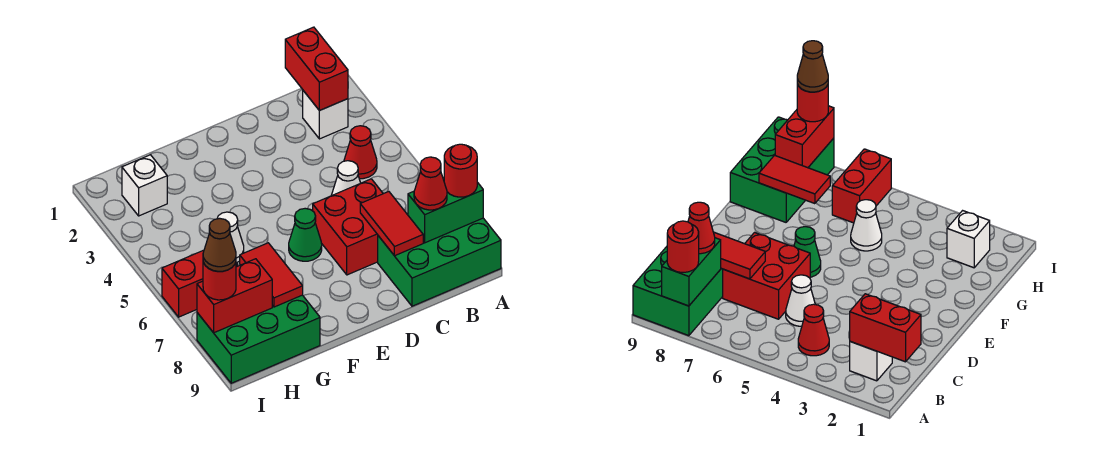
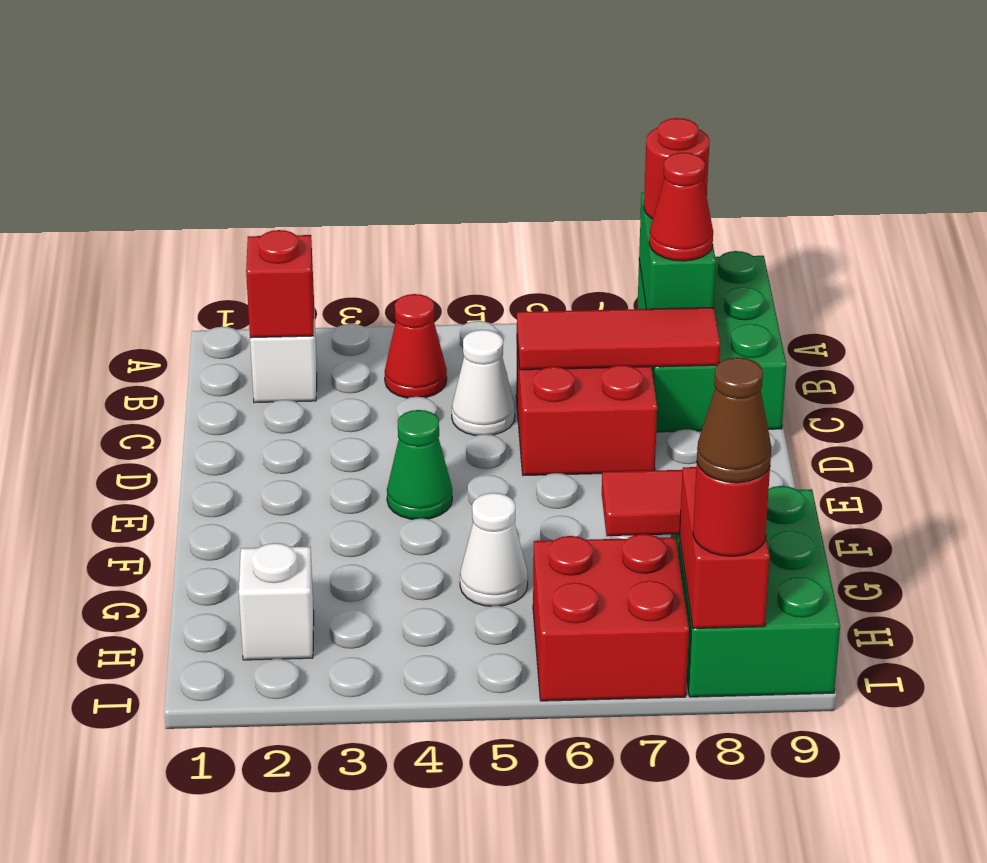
red 1x2 brick [285,27,348,111] -> red 1x1 brick [246,230,314,338]
red 1x2 tile [360,192,423,256] -> red 1x3 tile [517,307,720,370]
green 1x1 cone [289,208,322,261] -> green 1x1 cone moved to [387,410,452,519]
red 1x2 brick [162,250,237,317] -> red 2x2 brick [533,534,689,701]

